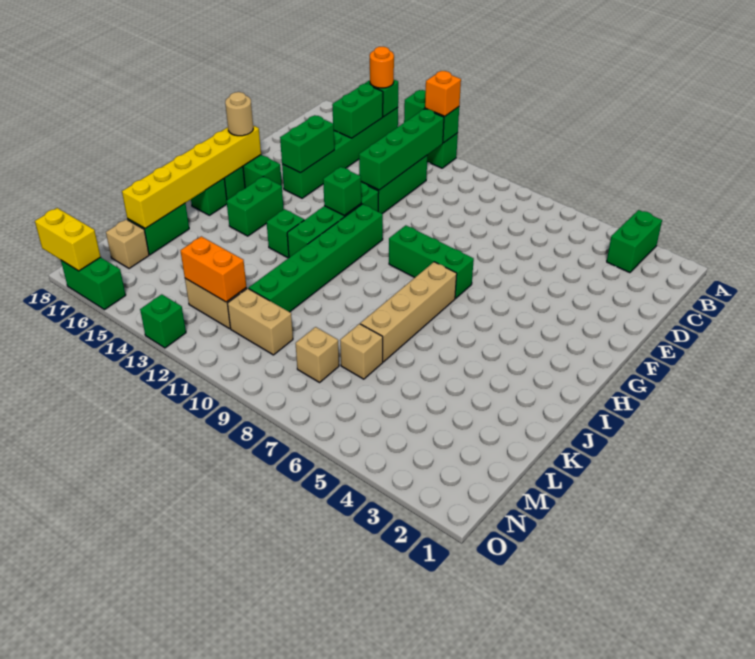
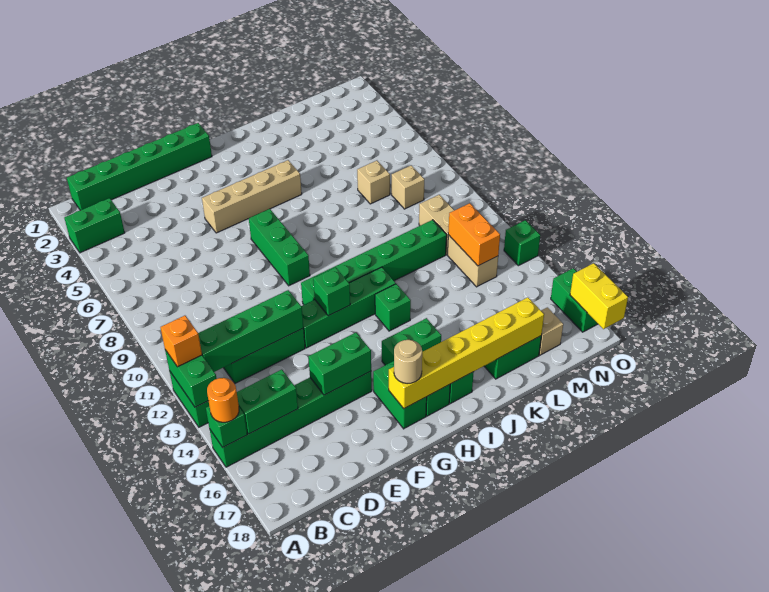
none -> green 1x6 brick [67,123,212,210]
tan 1x4 brick [360,262,457,362] -> tan 1x4 brick moved to [202,160,302,233]

